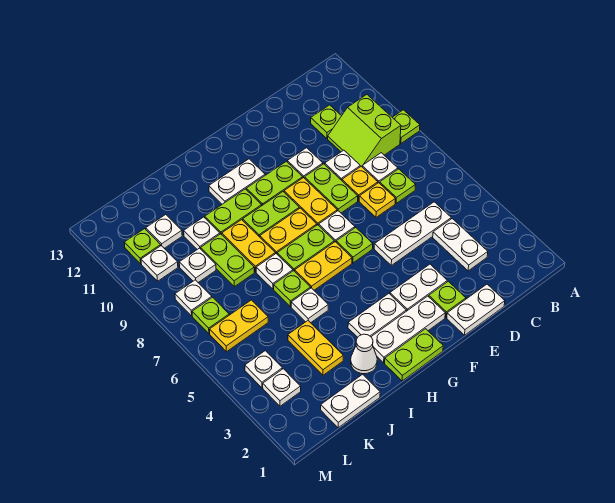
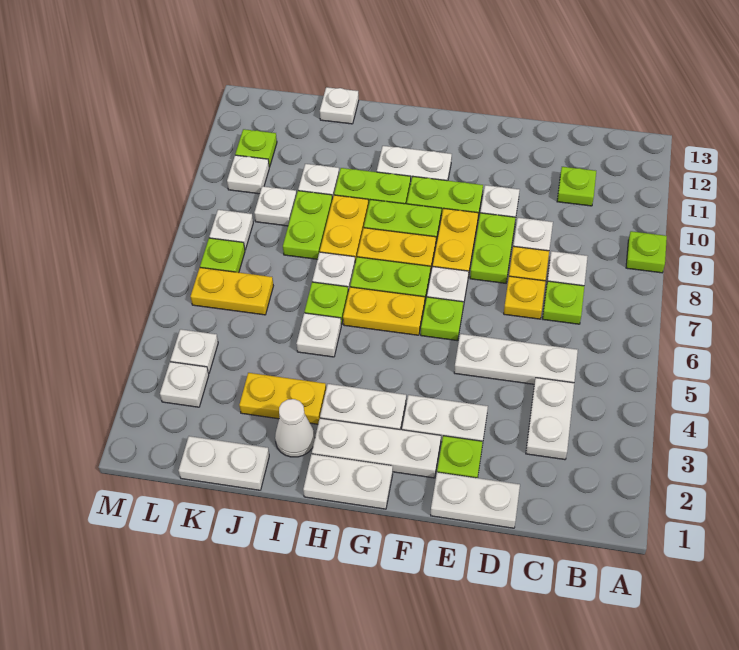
lime 2x2 slope [328,95,401,167] -> none
lime 1x2 plate [385,329,443,381] -> white 1x2 plate [303,454,393,509]
yellow 1x2 plate [288,321,343,375] -> yellow 1x2 plate turned to [239,373,326,424]
white 1x1 plate [146,215,182,248] -> white 1x1 plate moved to [320,87,359,124]

